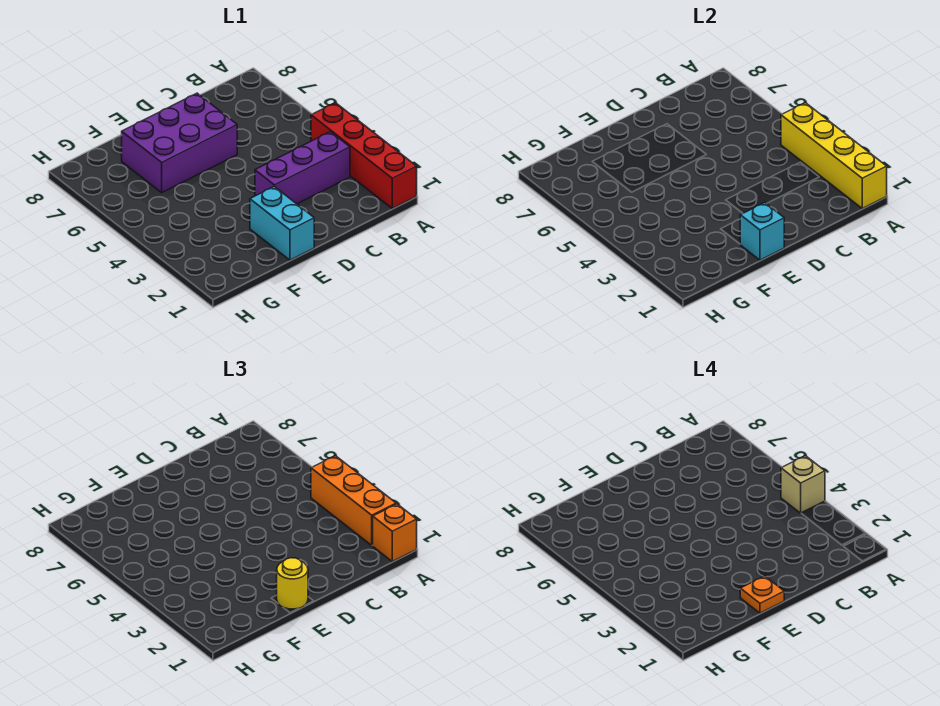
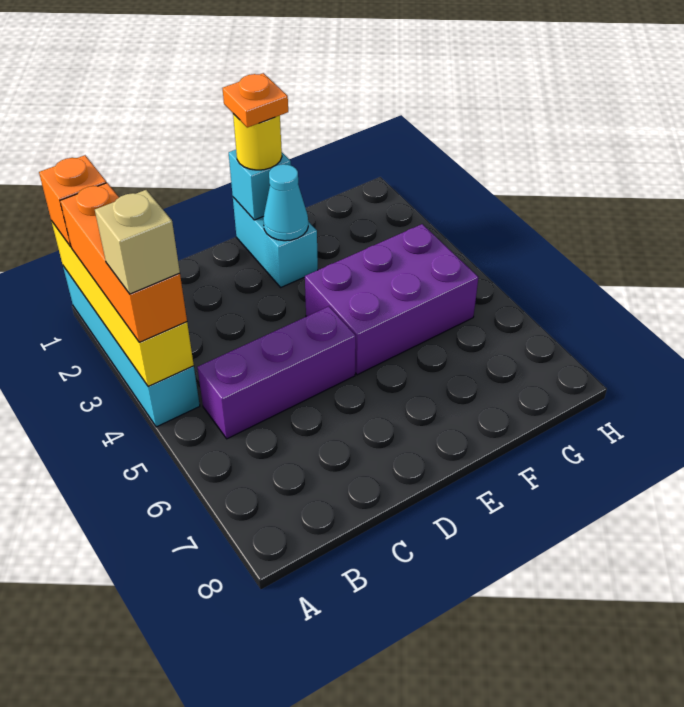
red 1x4 brick [311,103,417,208] -> cyan 1x4 brick [63,266,200,427]
purple 1x3 brick [255,132,350,204] -> purple 1x3 brick moved to [197,306,356,439]
purple 2x3 brick [122,93,237,193] -> purple 2x3 brick moved to [305,224,478,375]
none -> cyan 1x1 cone [263,164,308,241]

